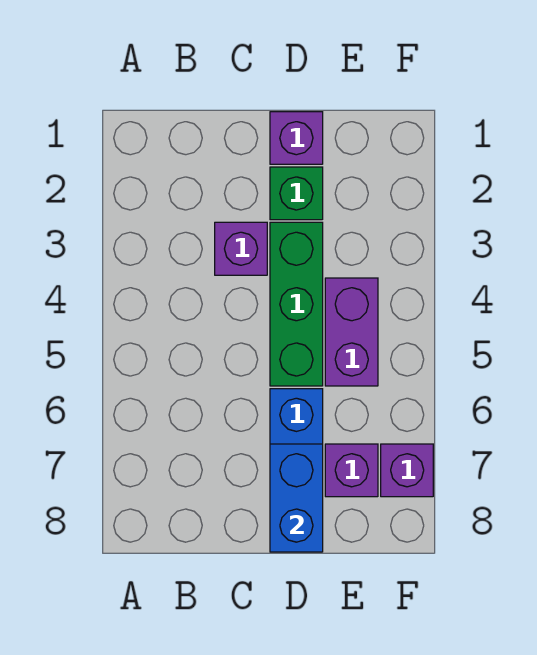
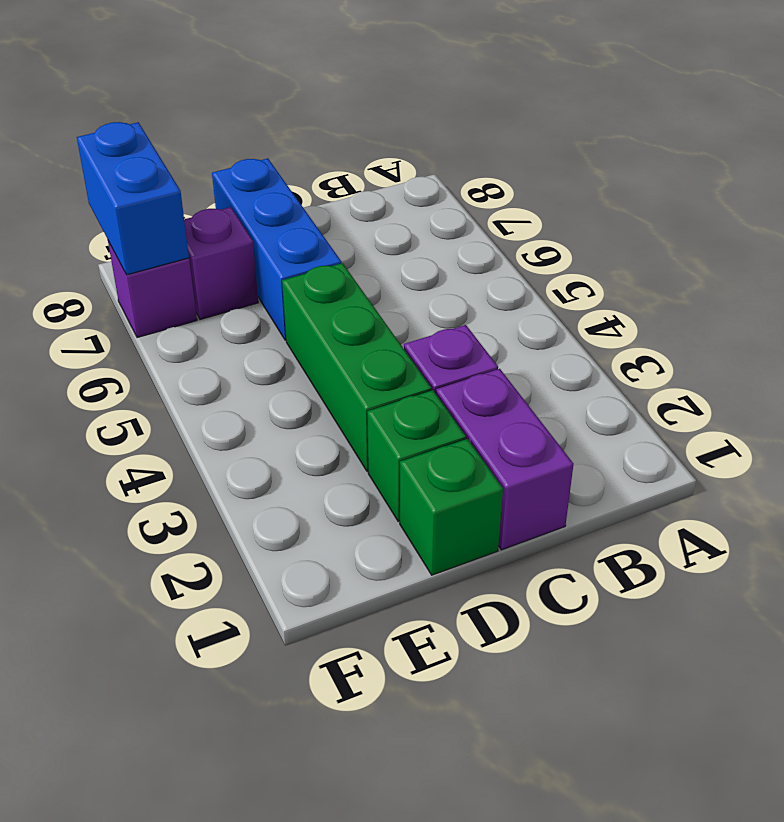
purple 1x1 brick [270,112,323,164] -> green 1x1 brick [400,439,503,575]
blue 1x2 brick [270,444,323,552] -> blue 1x2 brick moved to [77,122,189,275]
purple 1x2 brick [325,278,378,386] -> purple 1x2 brick moved to [436,369,574,550]

